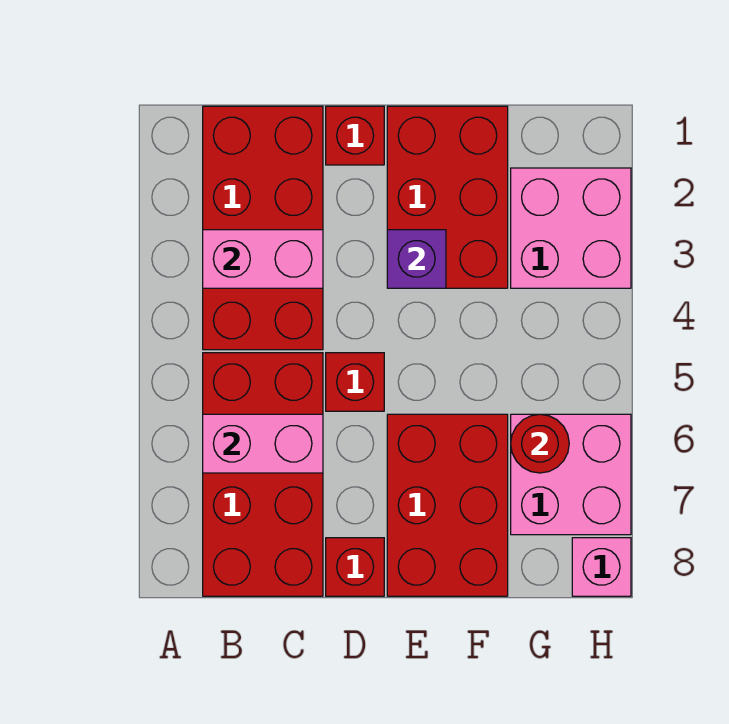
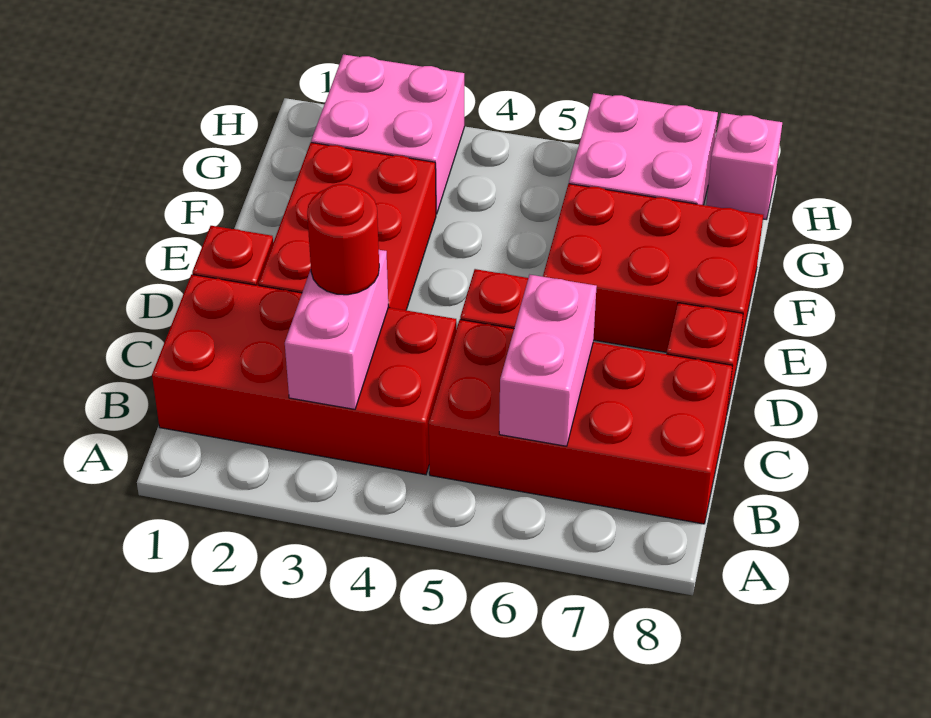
red 2x3 brick [387,106,508,288] -> red 2x3 brick turned to [259,143,436,310]
purple 1x1 brick [387,230,446,288] -> none
red 1x1 round brick [511,414,569,473] -> red 1x1 round brick moved to [307,184,379,295]

